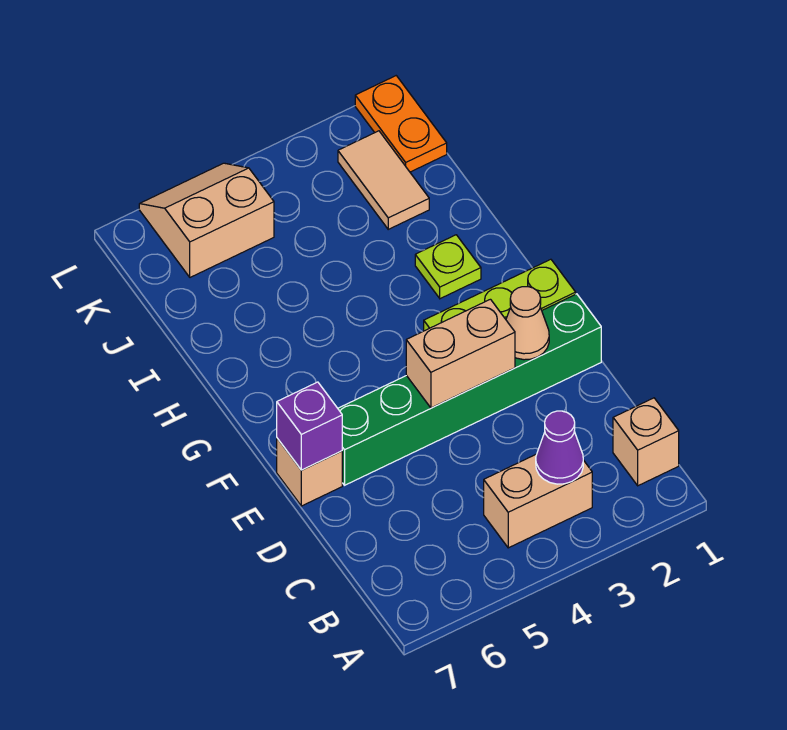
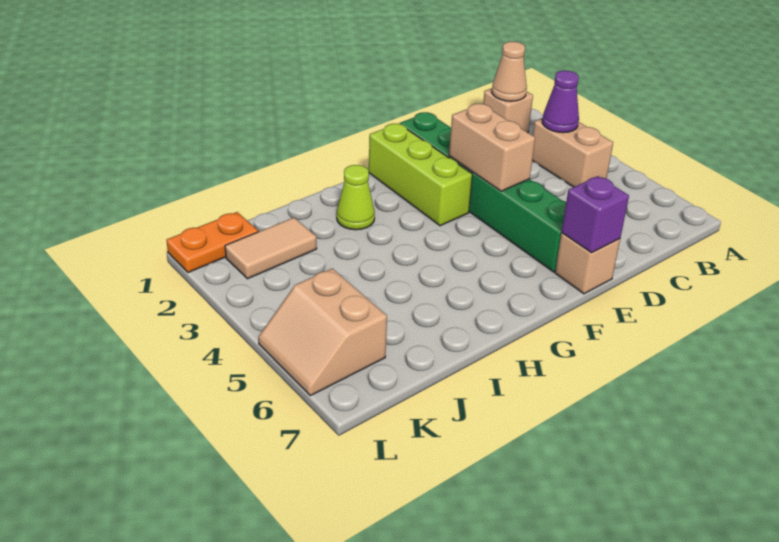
tan 1x1 cone [506,287,549,360] -> tan 1x1 cone moved to [492,42,527,101]
lime 1x1 plate [415,235,481,299] -> lime 1x1 cone [337,165,375,230]

